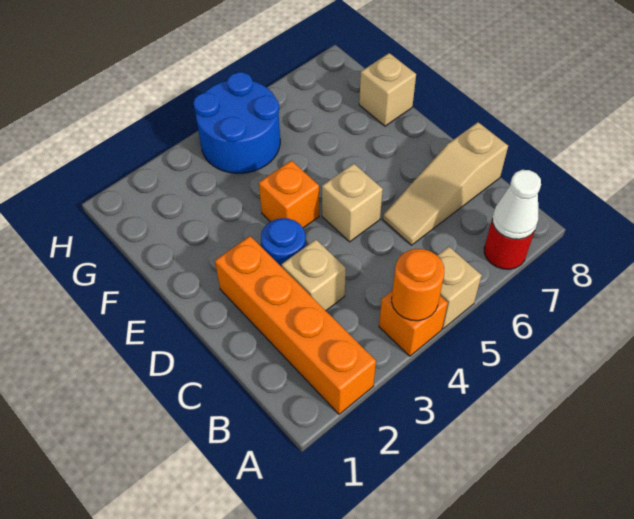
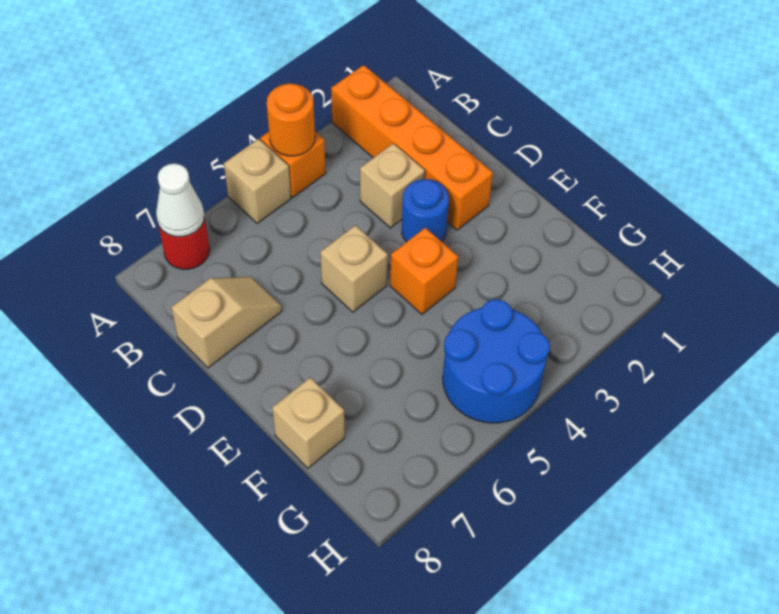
tan 1x3 slope [383,122,508,245] -> tan 1x2 slope [171,277,282,368]

